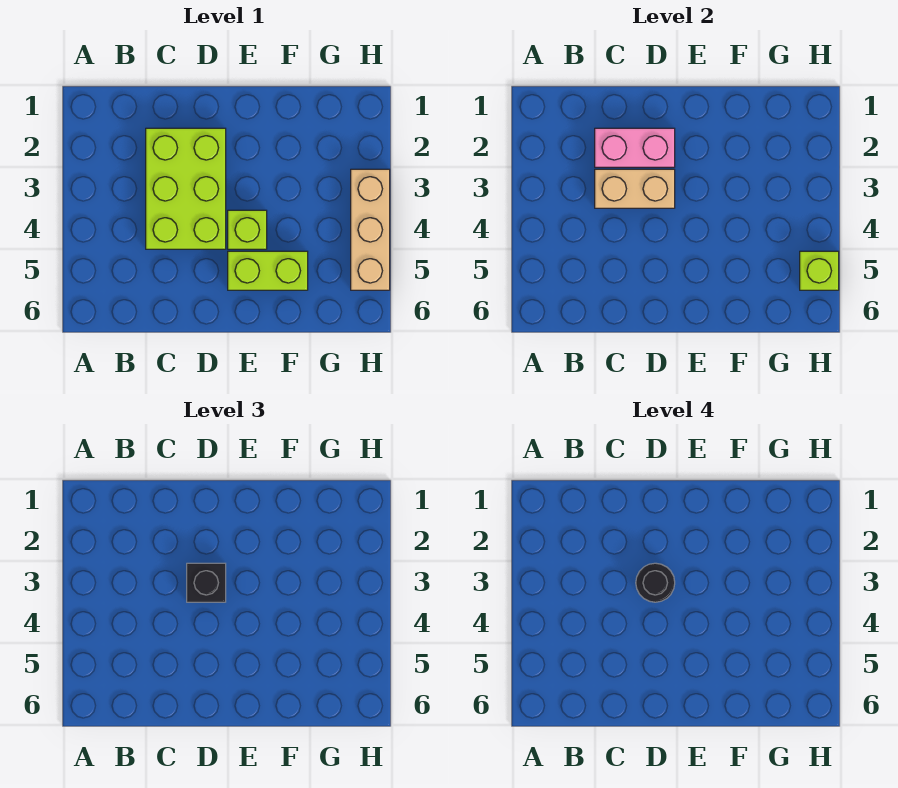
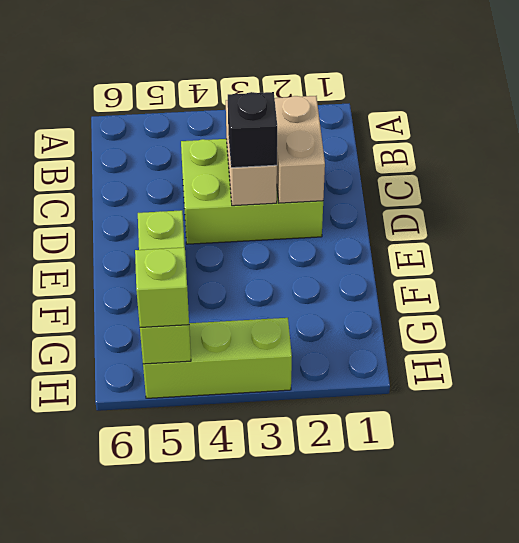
pink 1x2 brick [595,128,675,167] -> tan 1x2 brick [275,96,325,203]
black 1x1 round brick [636,563,675,602] -> none
lime 1x1 brick [228,210,267,249] -> lime 1x1 brick moved to [135,247,189,327]
tan 1x3 brick [351,169,390,290] -> lime 1x3 brick [143,318,292,398]

